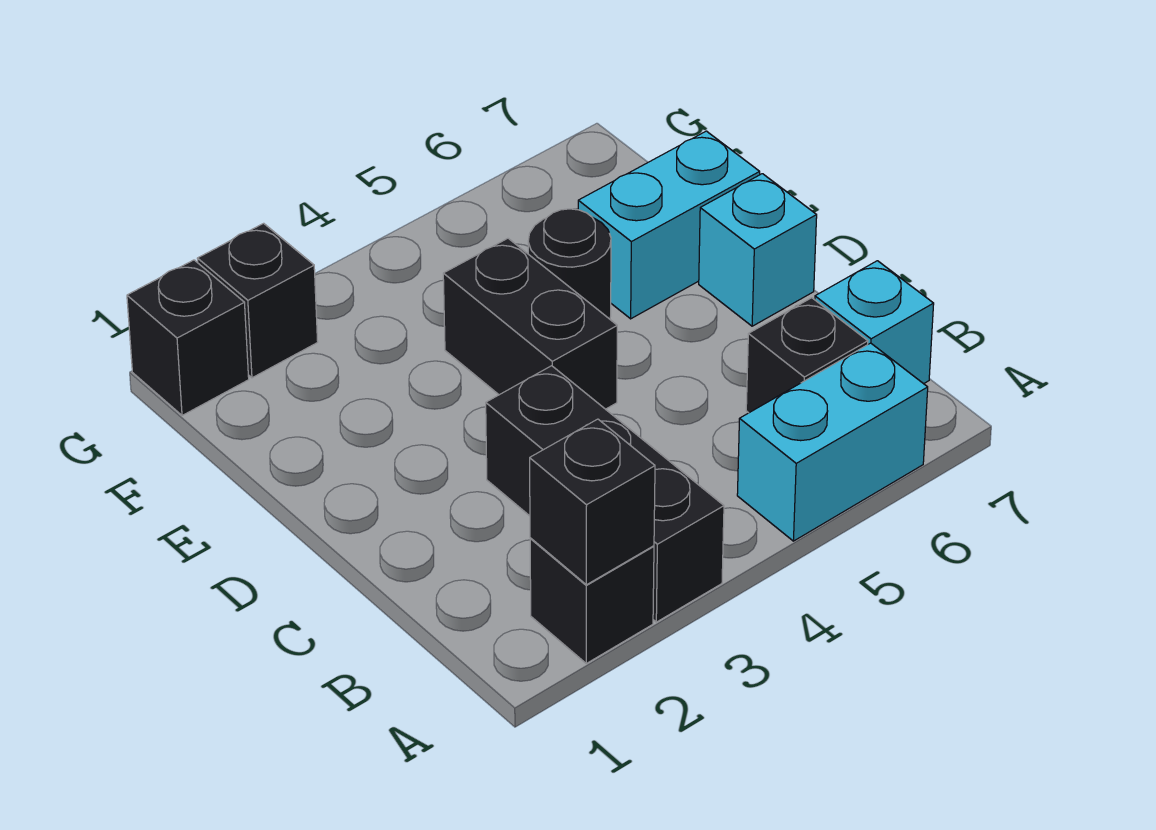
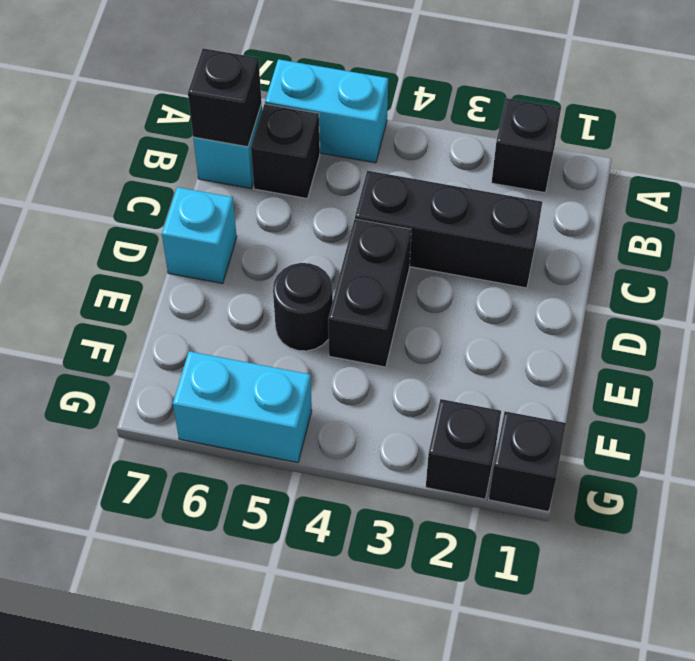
black 1x1 brick [530,419,655,585] -> black 1x1 brick moved to [188,48,262,147]
black 1x3 brick [486,366,724,622] -> black 1x3 brick turned to [355,171,542,288]
cyan 1x2 brick [578,131,760,319] -> cyan 1x2 brick moved to [173,351,312,463]

